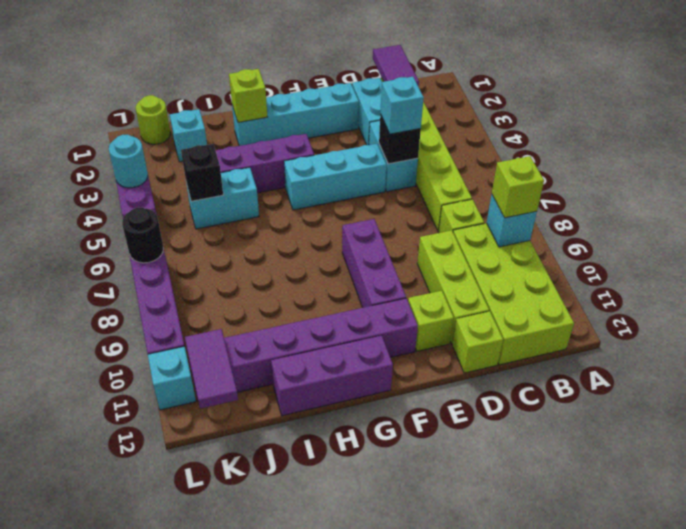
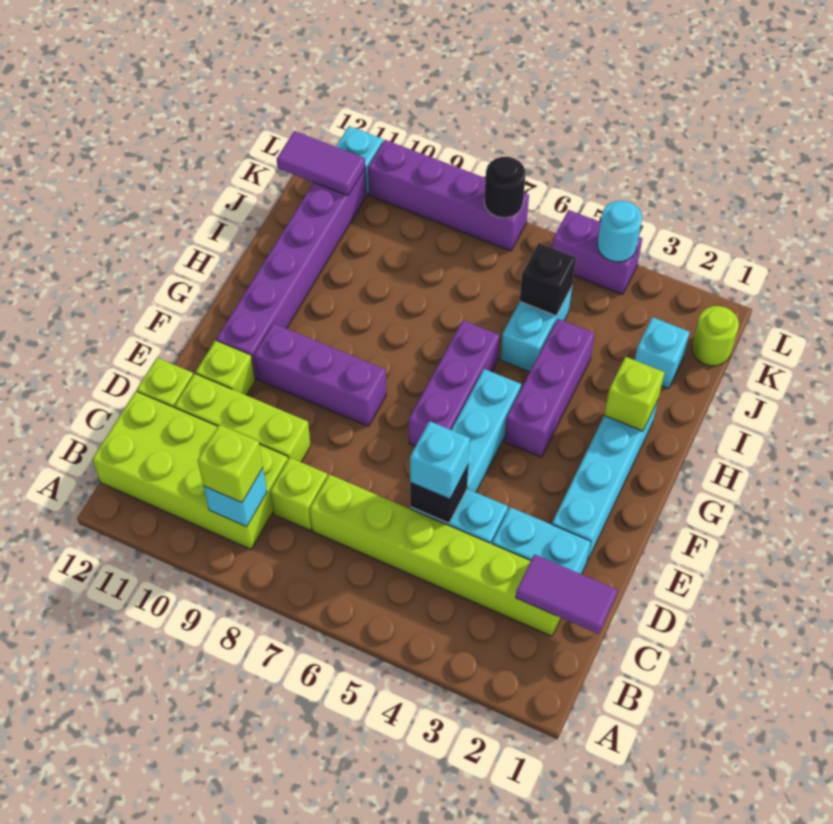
purple 1x3 brick [271,335,393,416] -> purple 1x3 brick moved to [409,320,500,446]

